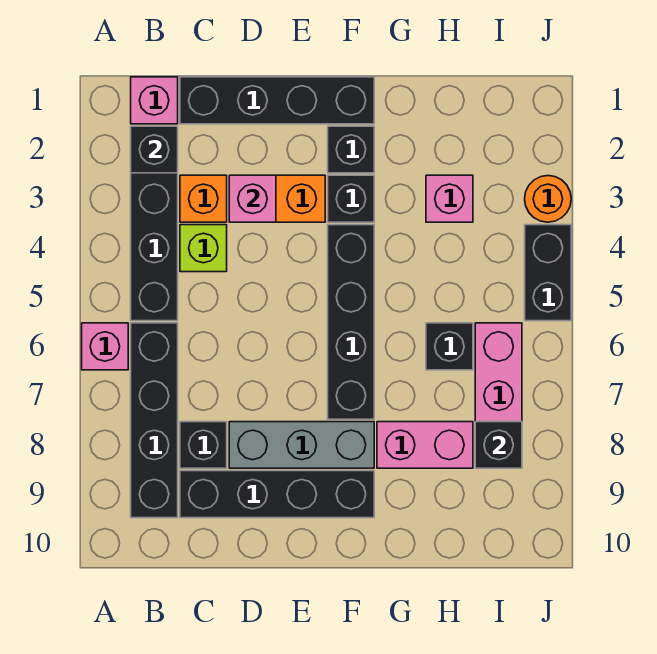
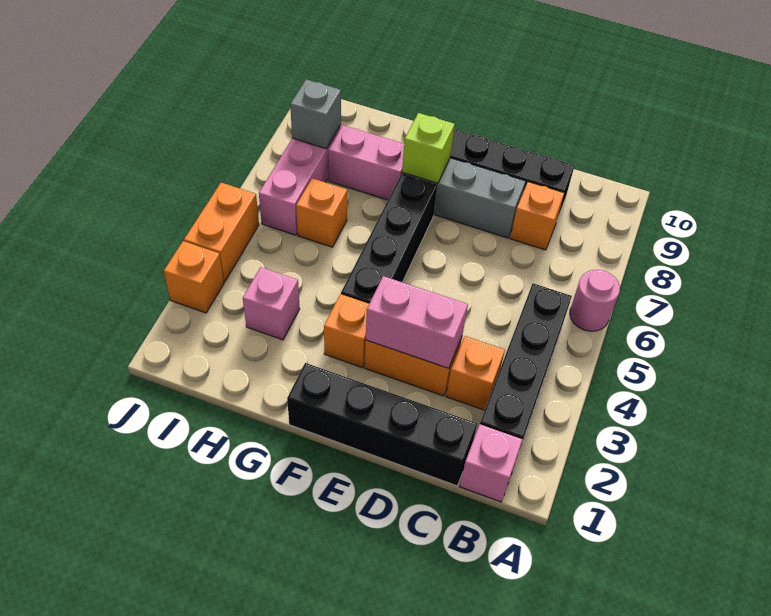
pink 1x1 brick [82,323,128,370] -> pink 1x1 round brick [570,270,620,331]
black 1x1 brick [131,126,178,173] -> none
black 1x4 brick [131,323,178,518] -> none
lime 1x1 brick [180,225,227,272] -> lime 1x1 brick moved to [402,113,455,183]
black 1x1 brick [180,422,227,468] -> orange 1x1 brick [510,182,564,250]
pink 1x1 brick [229,175,276,222] -> pink 1x2 brick [366,276,468,368]
black 1x1 brick [328,126,374,173] -> none
black 1x1 brick [328,175,374,222] -> orange 1x1 brick [324,294,369,367]
black 1x1 brick [426,323,473,370] -> orange 1x1 brick [296,178,347,247]
black 1x1 brick [475,422,522,468] -> grey 1x1 brick [290,79,341,149]
orange 1x1 round brick [525,176,571,222] -> orange 1x1 brick [164,241,224,313]
black 1x2 brick [525,225,571,321] -> orange 1x2 brick [184,183,259,282]

